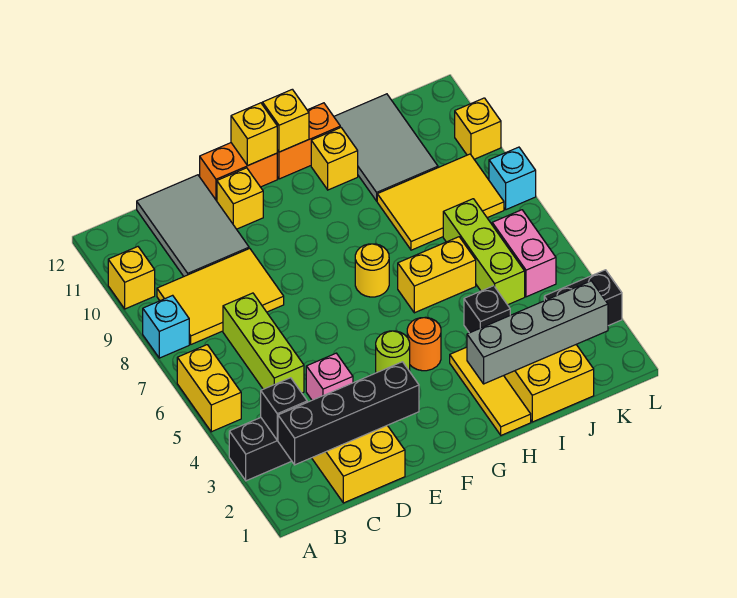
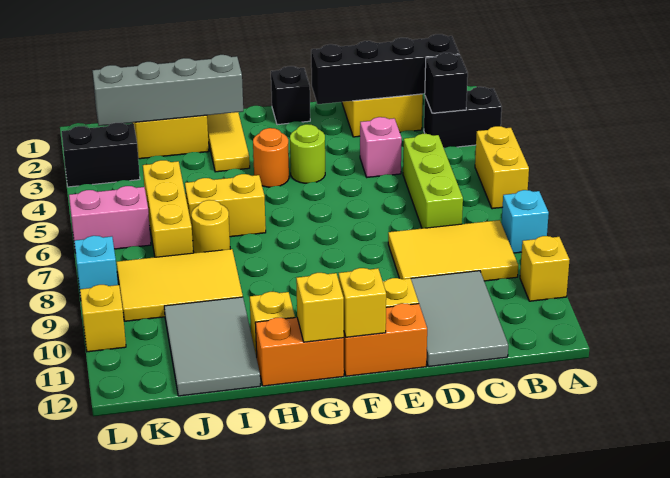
yellow 1x1 round brick [355,244,389,297] -> yellow 1x1 round brick moved to [191,200,230,253]
black 1x1 brick [464,286,510,333] -> black 1x1 brick moved to [271,66,310,125]
lime 1x3 brick [443,199,525,305] -> yellow 1x3 brick [143,160,193,257]
pink 1x2 brick [492,210,556,297] -> pink 1x2 brick turned to [69,186,151,249]

